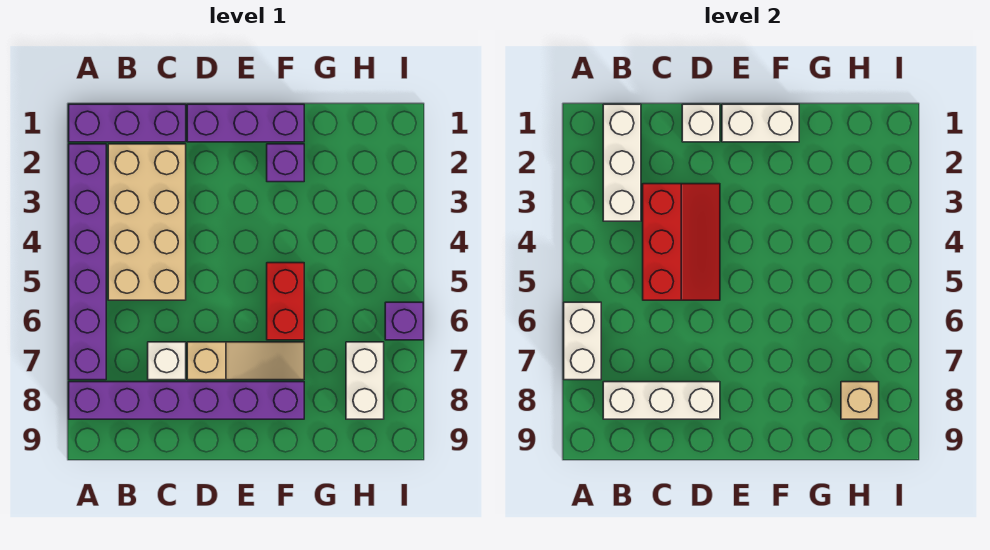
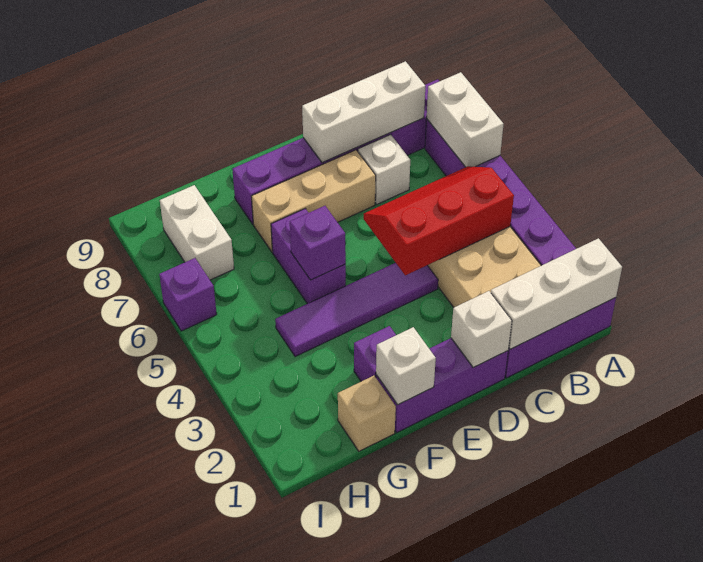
white 1x3 brick [603,104,641,221] -> white 1x3 brick turned to [491,238,622,349]
red 2x3 slope [643,184,720,300] -> red 2x3 slope turned to [364,166,514,275]
none -> purple 1x4 tile [275,263,438,357]
tan 1x3 slope [187,342,304,380] -> tan 1x3 brick [251,150,376,252]
white 1x2 brick [722,104,799,142] -> white 1x1 brick [376,327,436,405]
red 1x2 brick [267,263,304,340] -> purple 1x2 brick [271,209,346,304]
none -> purple 1x1 brick [290,206,346,280]
tan 1x1 brick [841,382,879,419] -> tan 1x1 brick moved to [338,376,396,451]

